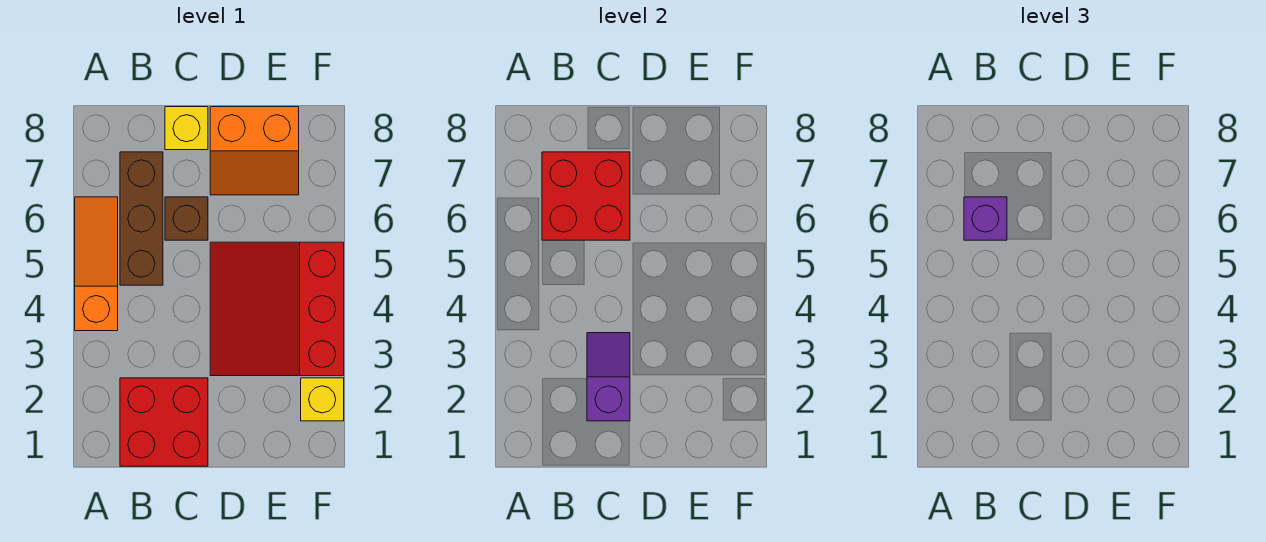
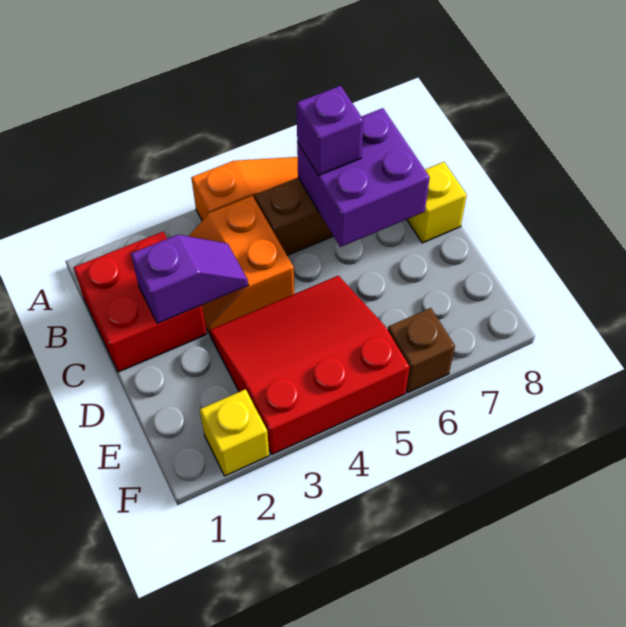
red 2x2 brick [542,152,630,240] -> purple 2x2 brick [297,108,430,247]
brown 1x1 brick [165,197,208,240] -> brown 1x1 brick moved to [388,308,455,393]
orange 2x2 slope [210,107,299,195] -> orange 2x2 slope moved to [189,196,294,332]

